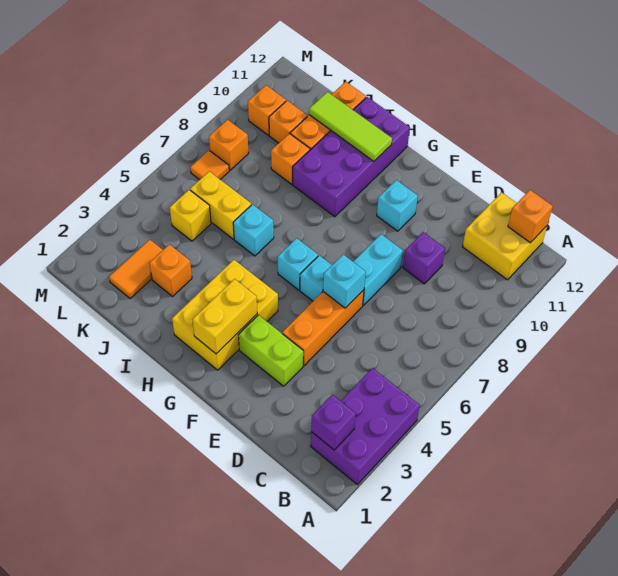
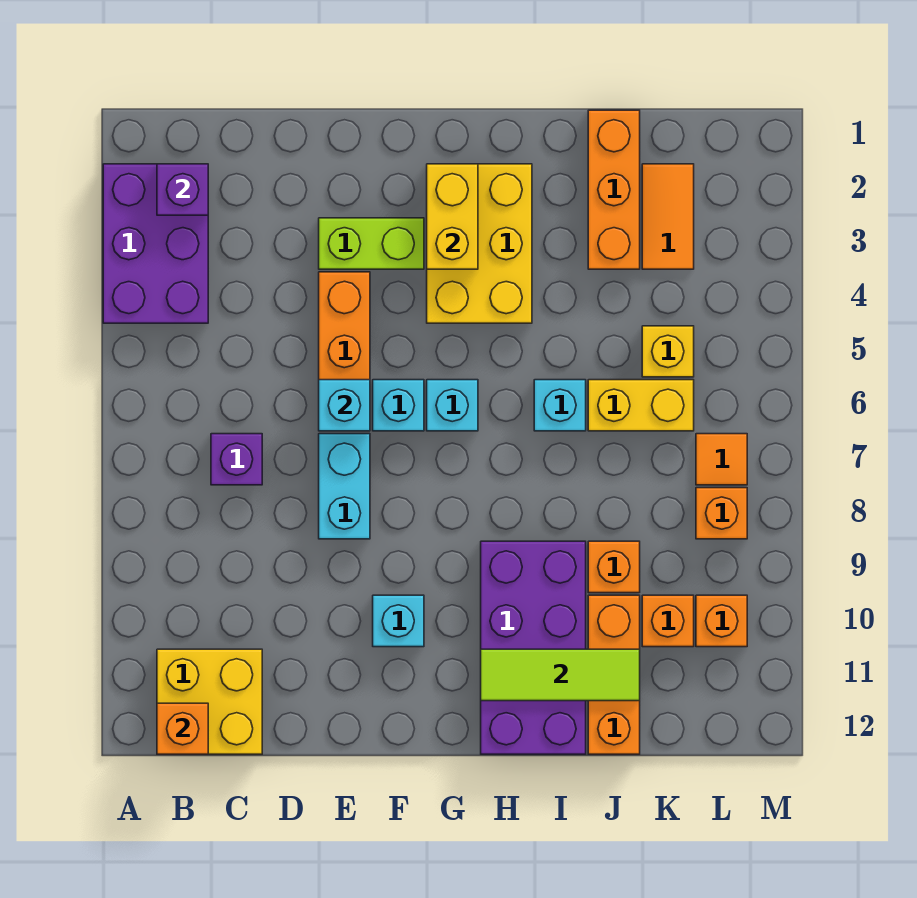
purple 1x1 brick [403,232,445,284] -> purple 1x1 brick moved to [211,434,262,485]
orange 1x1 brick [150,244,192,296] -> orange 1x3 brick [588,110,640,269]

